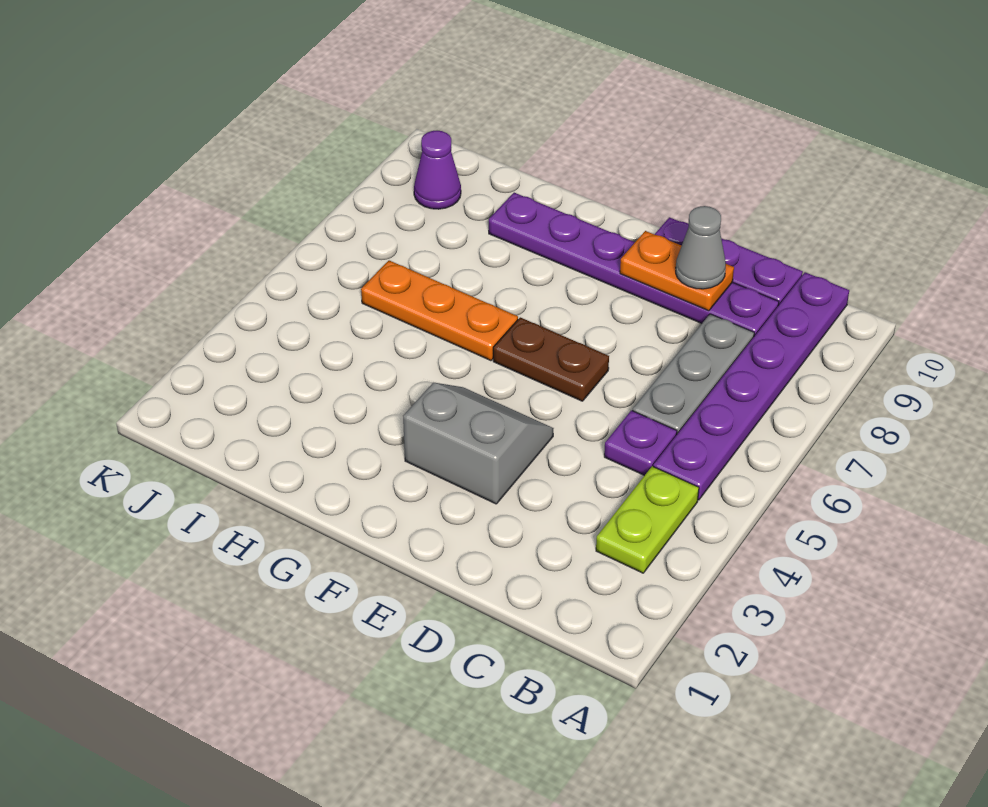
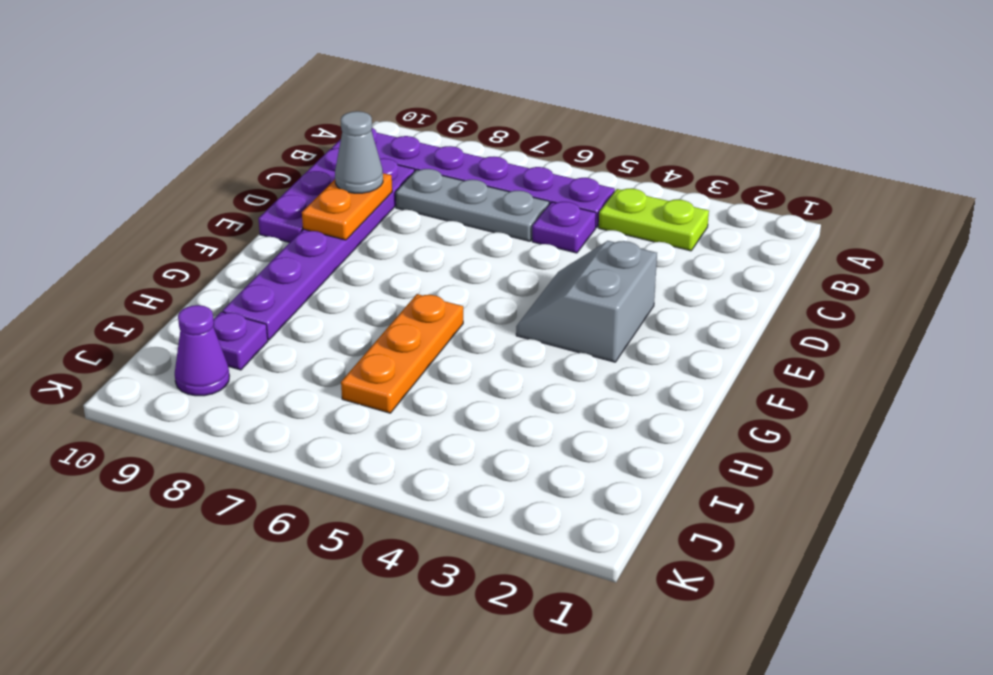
brown 1x2 plate [493,317,609,401] -> none
none -> purple 1x1 plate [213,312,268,370]

